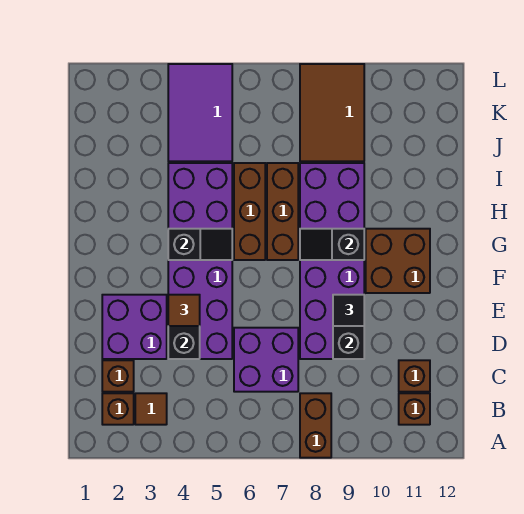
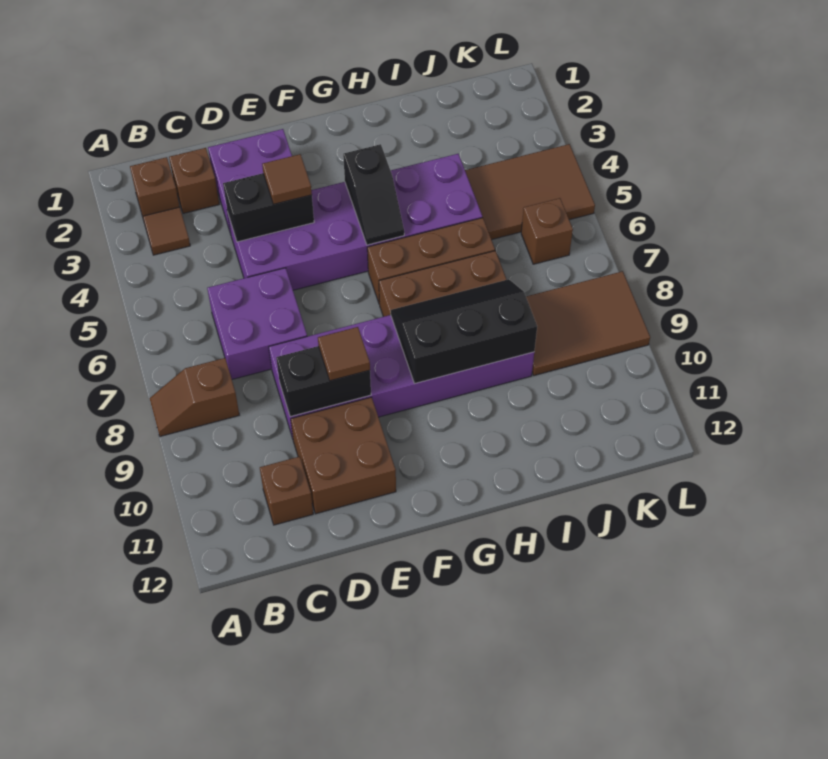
brown 1x2 brick [300,393,331,458] -> brown 1x2 slope [150,358,239,436]
brown 1x1 brick [399,393,430,425] -> brown 1x1 brick moved to [521,198,573,264]
black 1x1 tile [333,295,364,326] -> brown 1x1 tile [318,327,370,381]
brown 2x2 brick [366,229,430,293] -> brown 2x2 brick moved to [291,397,396,514]
black 1x2 slope [300,229,364,260] -> black 2x3 slope [391,279,537,384]
purple 2x3 tile [168,64,232,161] -> brown 2x3 tile [465,144,595,240]

